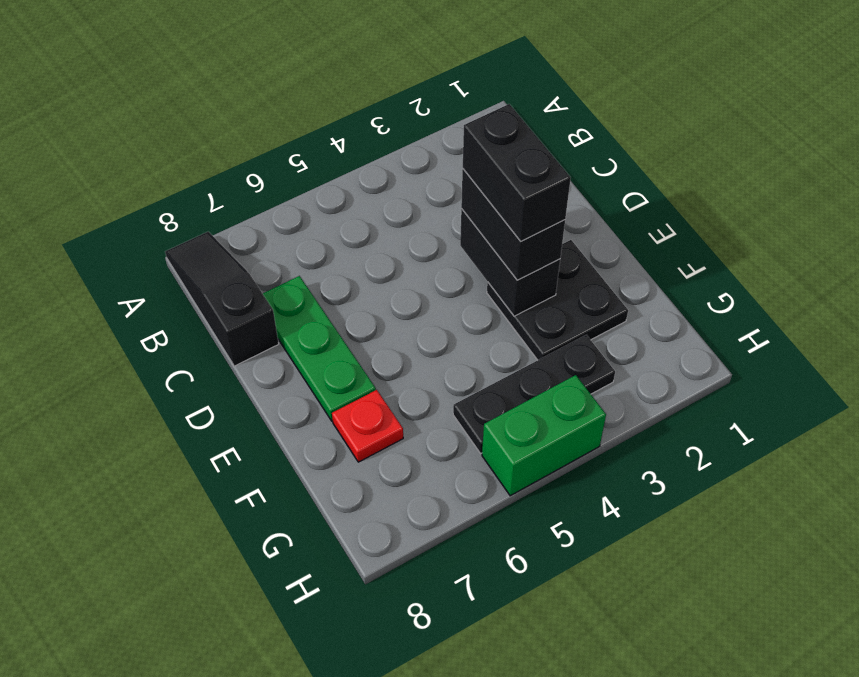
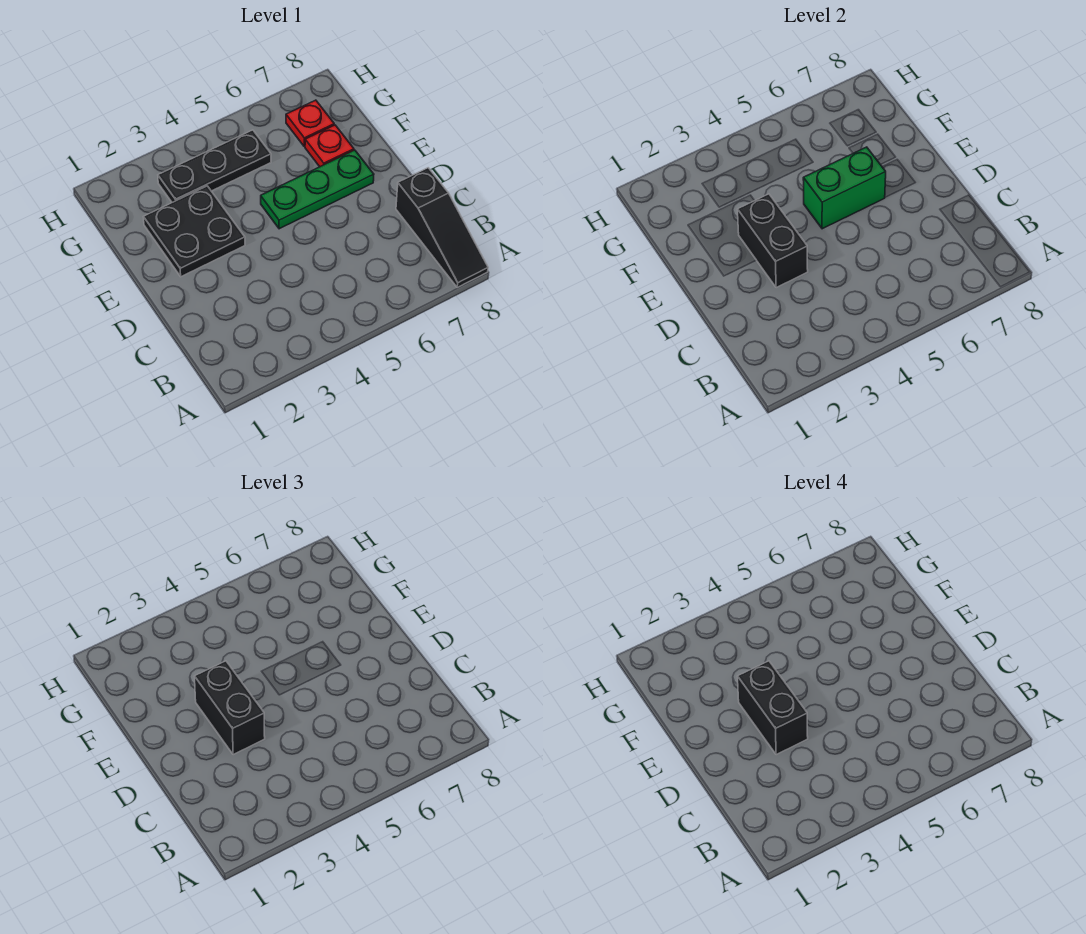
green 1x3 plate [263,276,376,421] -> green 1x3 plate turned to [261,150,374,229]
none -> red 1x1 plate [286,100,334,146]
green 1x2 brick [482,375,606,496] -> green 1x2 brick moved to [803,147,886,229]

